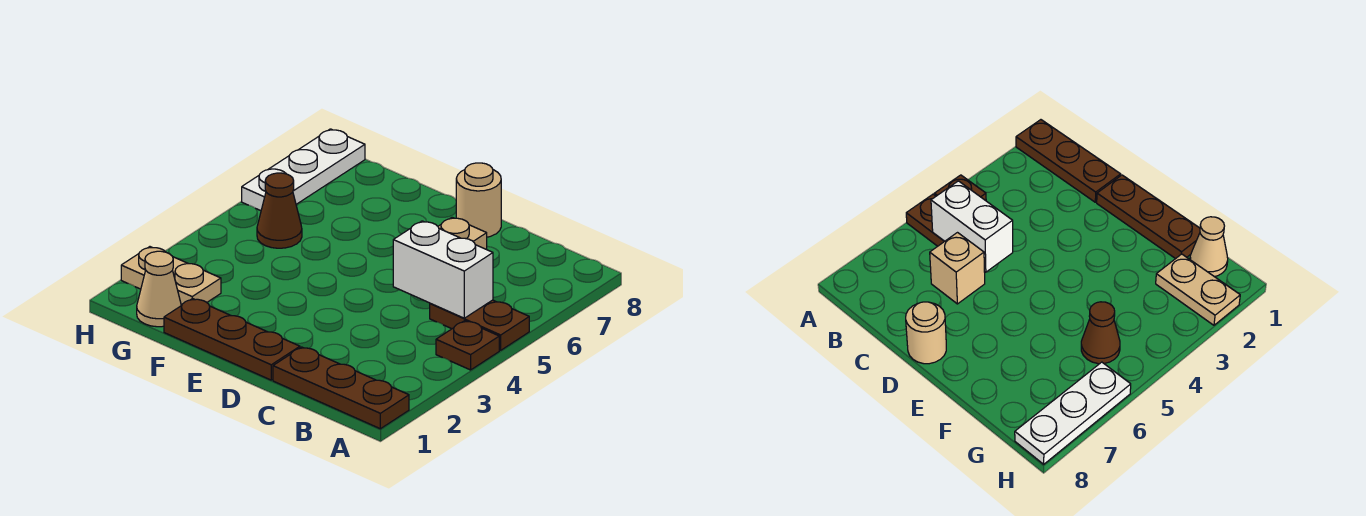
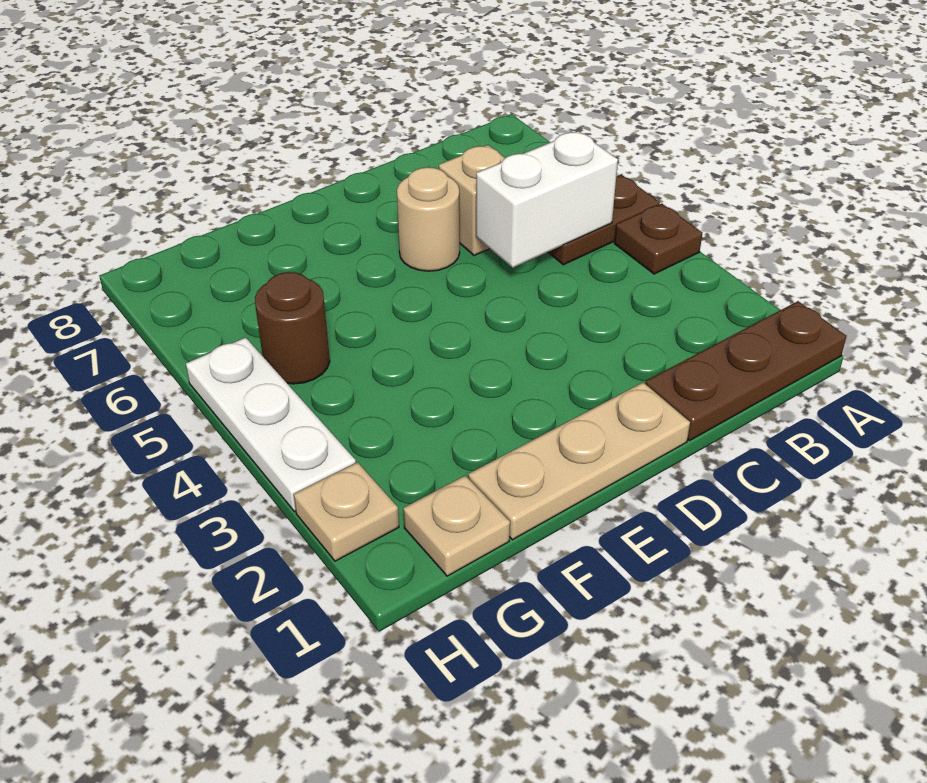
brown 1x3 plate [164,298,300,380] -> tan 1x3 plate [468,382,690,540]
tan 1x1 round brick [456,163,501,237] -> tan 1x1 round brick moved to [397,167,460,271]
tan 1x1 cone [137,251,181,327] -> tan 1x1 plate [403,475,510,576]
tan 1x2 plate [121,247,221,306] -> tan 1x1 plate [294,462,399,561]
brown 1x1 cone [257,173,302,248] -> brown 1x1 round brick [255,272,330,384]
white 1x3 plate [242,129,365,211] -> white 1x3 plate moved to [186,337,356,512]

